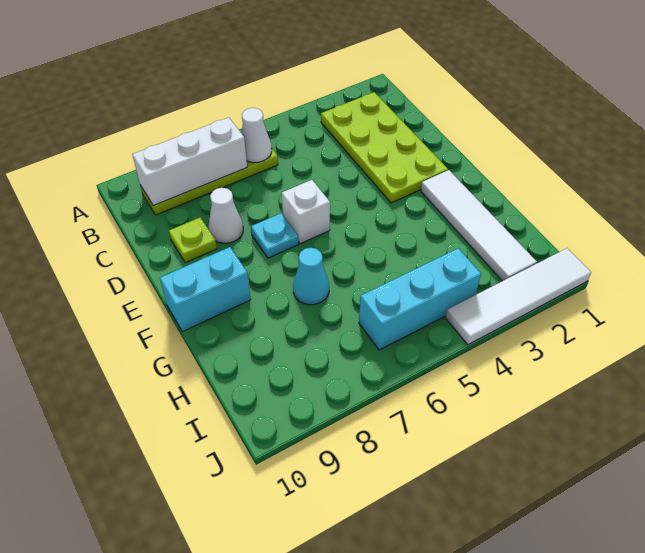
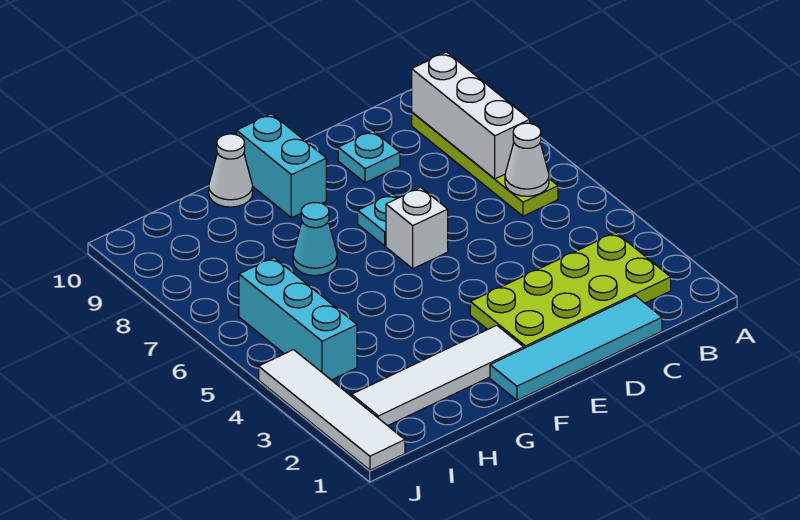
none -> cyan 1x4 tile [490,296,662,400]
white 1x1 cone [209,188,243,243] -> white 1x1 cone moved to [209,134,253,207]
lime 1x1 plate [169,218,217,263] -> cyan 1x1 plate [338,131,400,183]

